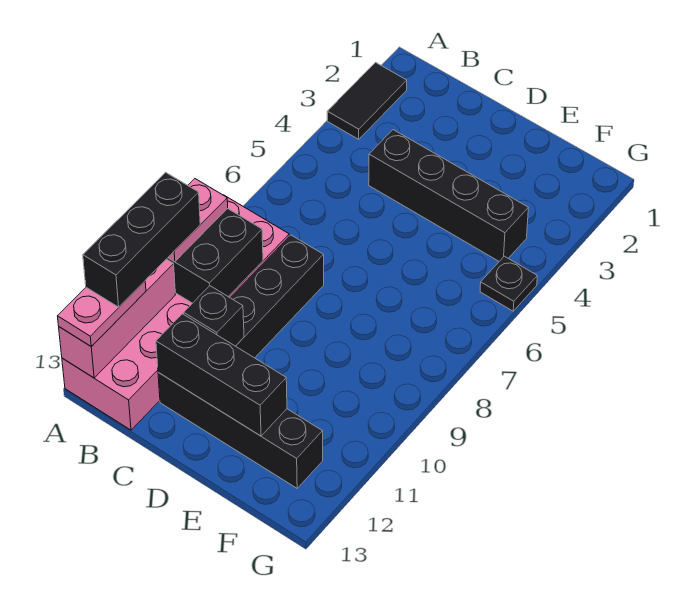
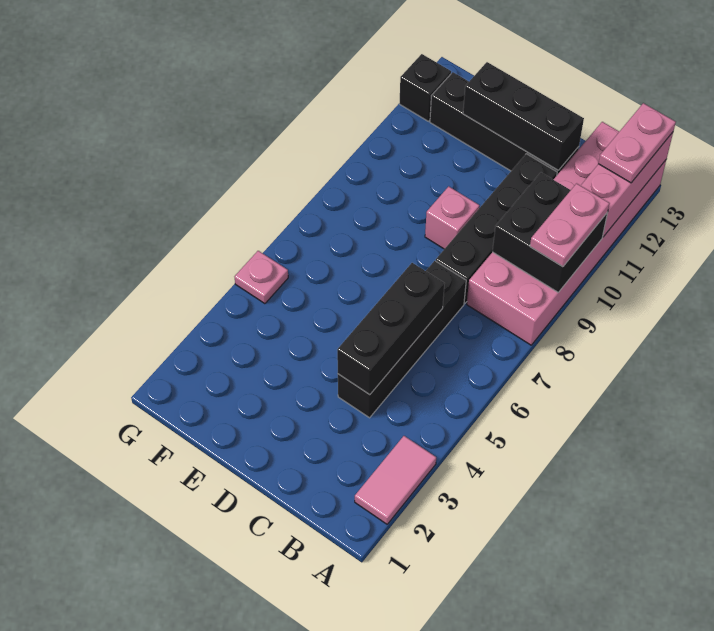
black 1x2 tile [327,63,407,139] -> pink 1x2 tile [355,436,436,524]
black 1x3 brick [83,172,200,307] -> black 1x3 brick moved to [337,263,445,395]
black 1x4 brick [369,130,528,261] -> black 1x4 brick turned to [338,261,466,418]
black 1x1 brick [184,286,244,346] -> black 1x1 brick moved to [399,54,451,121]
none -> pink 1x1 brick [425,186,480,249]
black 1x1 plate [480,256,537,311] -> pink 1x1 plate [235,251,288,304]

